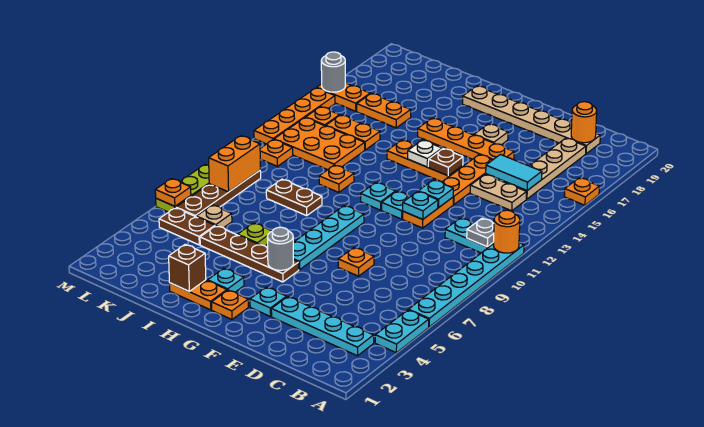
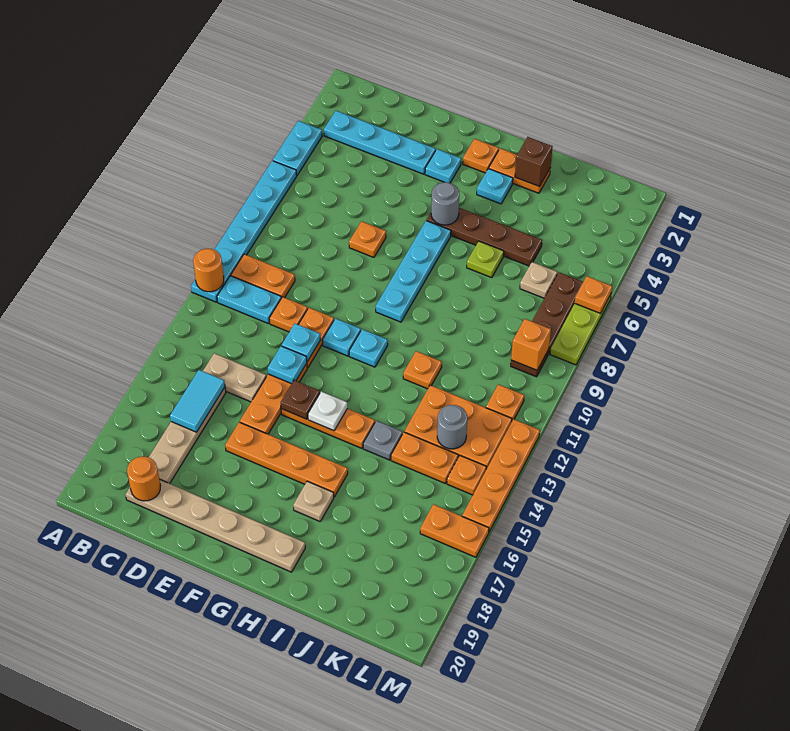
orange 1x1 plate [564,178,599,205] -> orange 1x1 plate moved to [269,297,308,332]
grey 1x1 plate [467,218,494,247] -> grey 1x1 plate moved to [363,421,402,460]
cyan 1x2 tile [486,155,542,190] -> cyan 1x2 tile turned to [170,370,225,432]
cyan 1x1 plate [403,191,438,219] -> cyan 1x1 plate moved to [268,346,307,384]
tan 1x1 plate [474,124,508,145] -> tan 1x1 plate moved to [293,481,334,521]
brown 1x2 plate [266,179,322,216] -> none
orange 1x2 plate [357,94,411,128] -> orange 1x2 plate moved to [231,254,295,298]
brown 1x2 plate [159,208,215,245] -> none
orange 1x2 brick [209,136,260,192] -> orange 1x1 brick [511,319,551,370]
grey 1x1 round brick [321,52,345,92] -> grey 1x1 round brick moved to [437,405,467,449]

